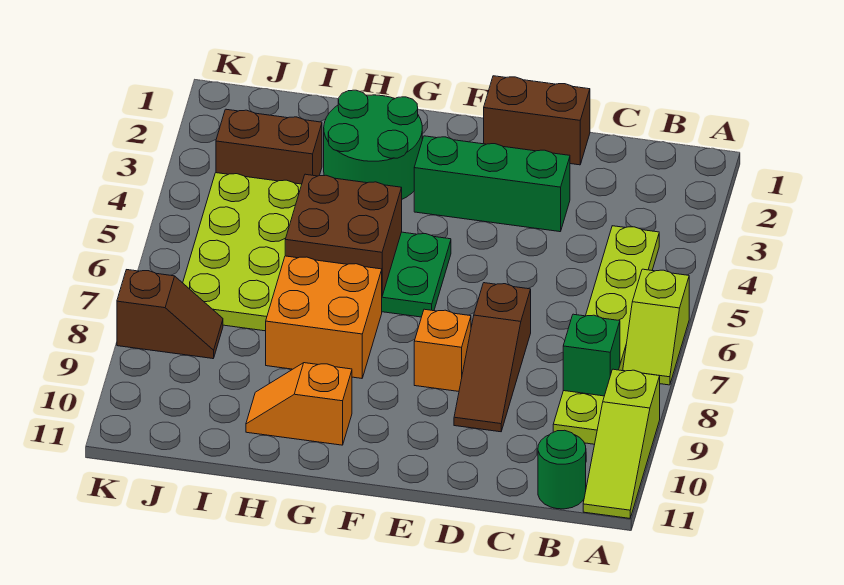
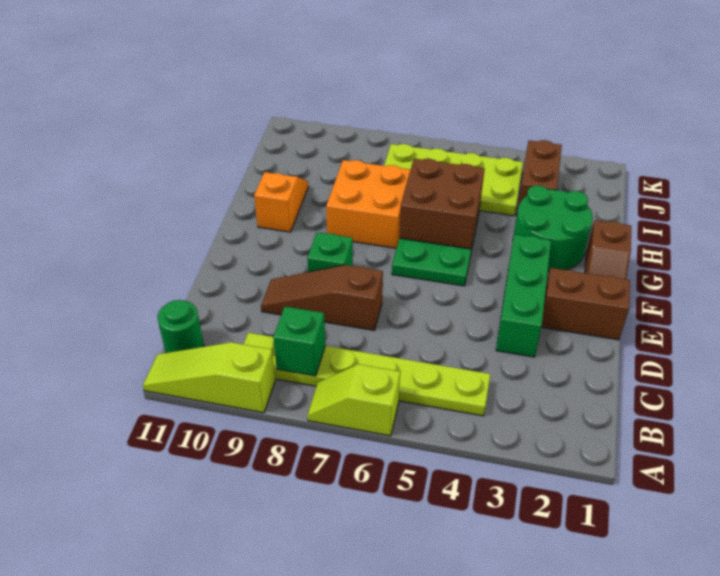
brown 1x2 brick [484,76,590,165] -> brown 1x2 brick turned to [542,268,630,340]
orange 1x1 brick [414,309,471,391] -> green 1x1 brick [307,232,353,272]
brown 1x2 slope [117,270,223,359] -> brown 1x2 slope moved to [585,220,631,279]

